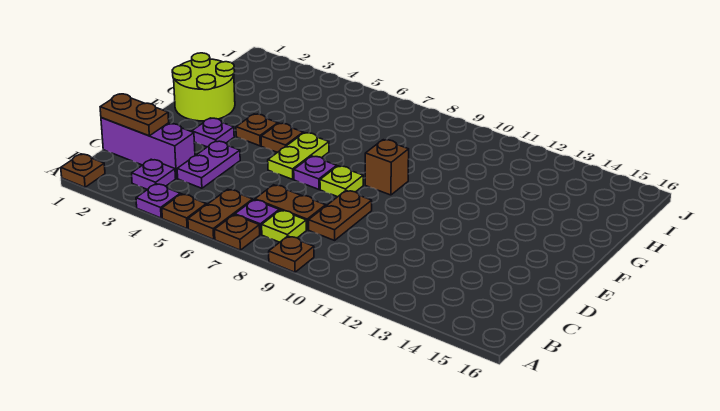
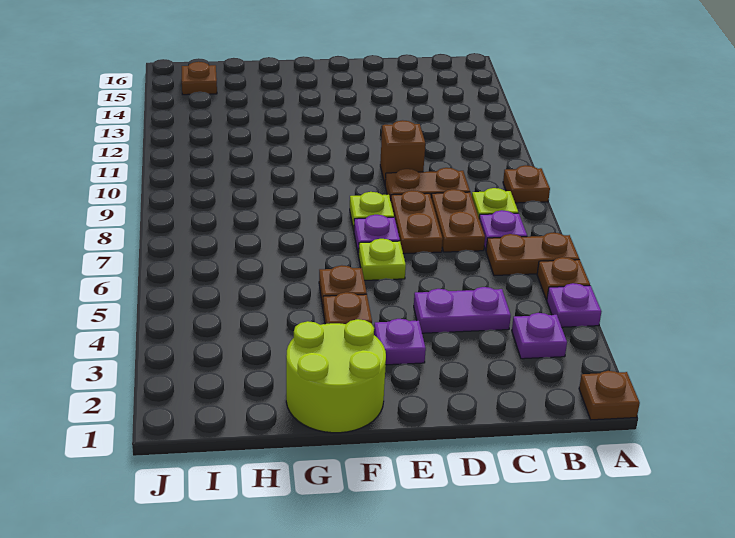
brown 1x1 plate [215,215,260,250] -> brown 1x1 plate moved to [182,62,217,95]
purple 1x3 brick [101,118,195,178] -> none
brown 1x2 plate [100,94,169,136] -> brown 1x2 plate moved to [391,190,443,254]
lime 1x2 plate [268,133,329,179] -> lime 1x1 plate [359,239,406,280]
brown 1x1 brick [365,140,409,195] -> brown 1x1 brick moved to [380,120,425,183]

